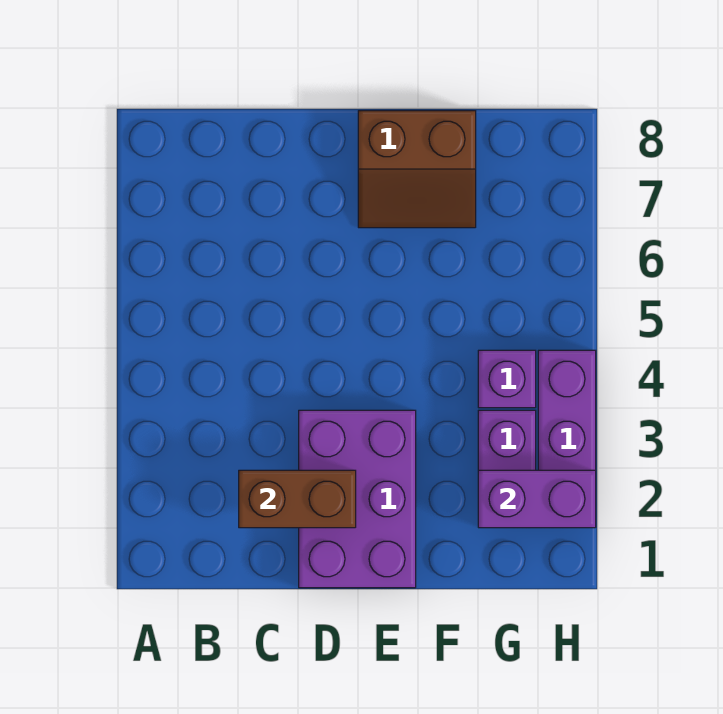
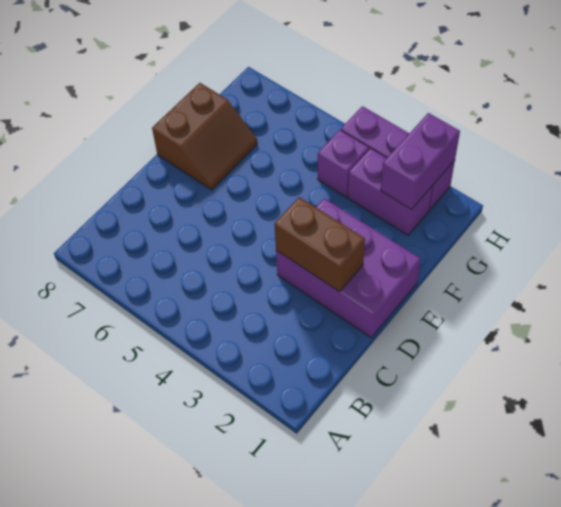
brown 1x2 brick [239,470,356,528] -> brown 1x2 brick turned to [275,197,365,292]

